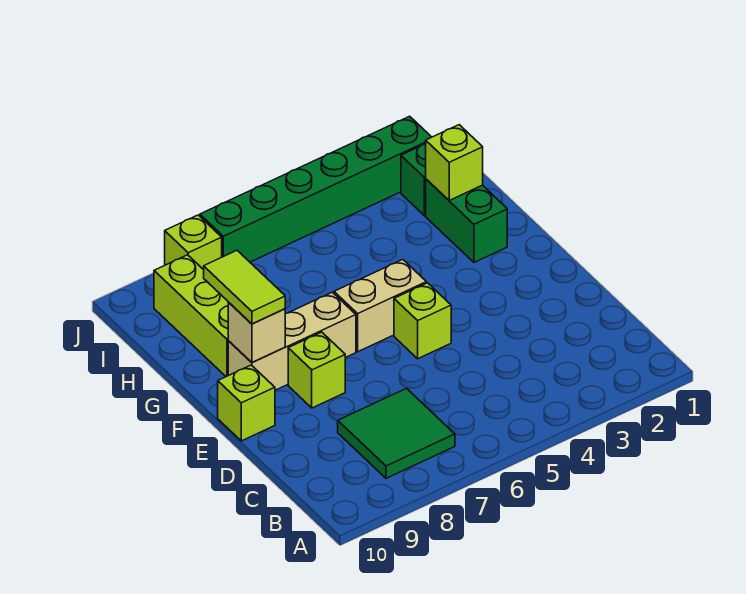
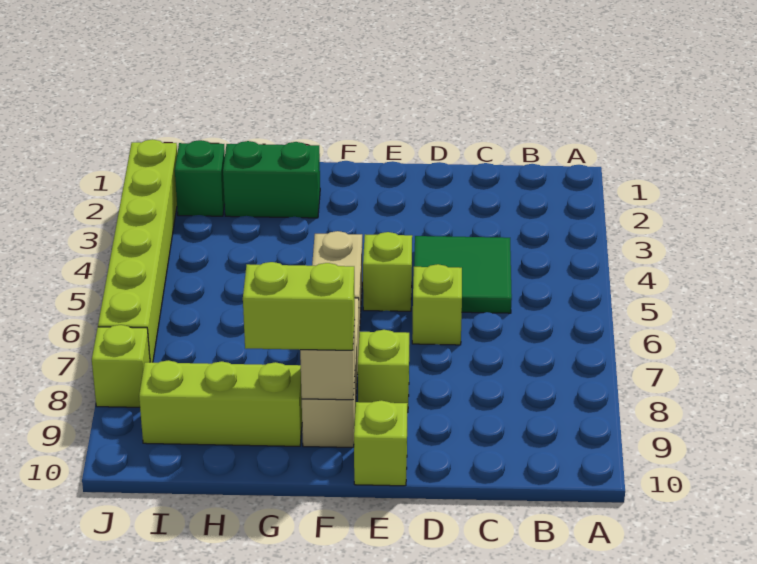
green 2x2 tile [338,388,455,478] -> green 2x2 tile moved to [414,236,512,313]
lime 1x2 tile [204,250,285,324] -> lime 1x2 brick [243,262,355,350]
lime 1x1 brick [426,125,483,200] -> lime 1x1 brick moved to [412,264,462,345]
green 1x6 brick [200,116,431,262] -> lime 1x6 brick [98,139,177,362]

